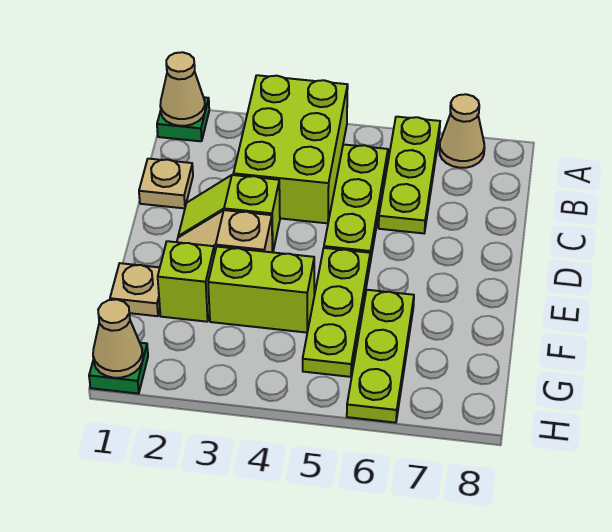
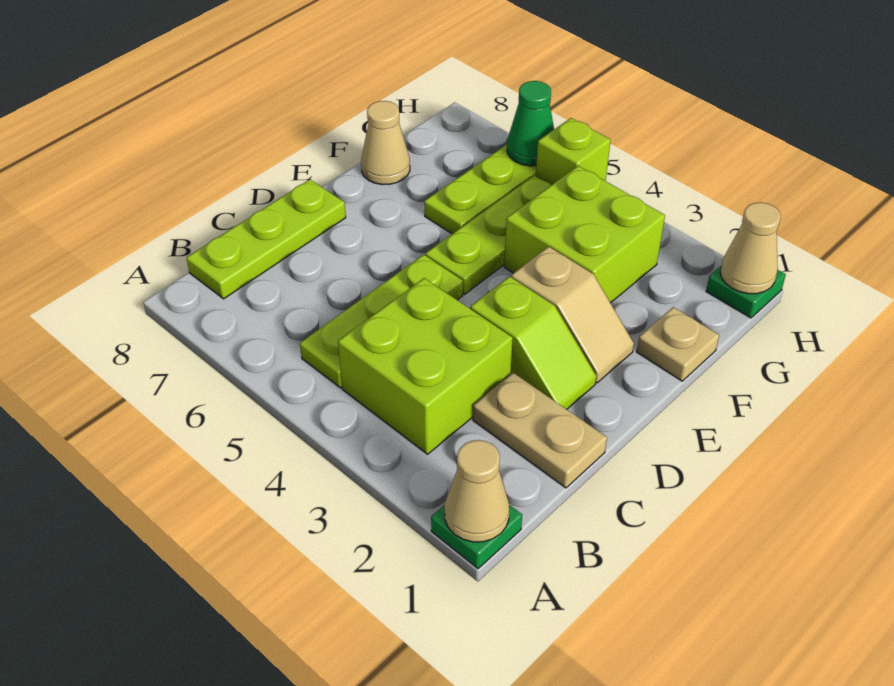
lime 2x3 brick [233,75,348,223] -> lime 2x2 brick [338,278,513,454]
lime 1x3 plate [379,117,440,233] -> lime 1x3 plate moved to [187,179,346,299]
tan 1x1 cone [439,94,485,168] -> tan 1x1 cone moved to [361,101,410,185]
tan 1x1 plate [139,159,193,208] -> tan 1x2 plate [473,373,607,488]
lime 1x1 brick [158,241,214,322] -> lime 1x1 brick moved to [536,118,611,185]
lime 1x2 brick [208,247,314,333] -> lime 2x2 brick [504,166,665,303]
none -> green 1x1 cone [507,81,554,166]

